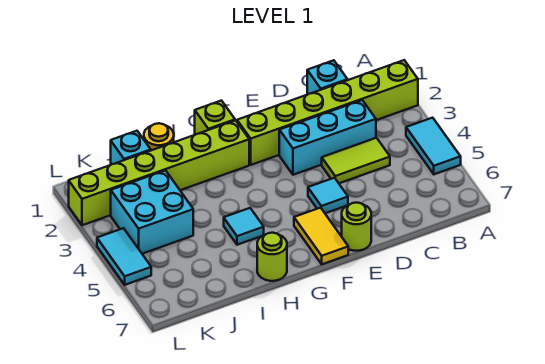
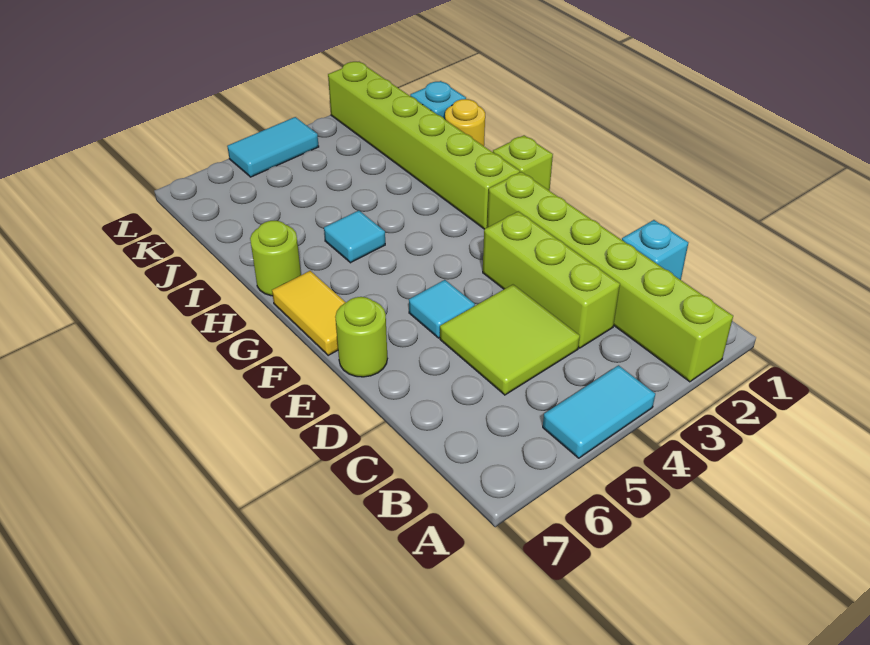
cyan 1x3 brick [279,100,376,175] -> lime 1x3 brick [483,211,620,348]
lime 1x2 tile [322,138,390,183] -> lime 2x2 tile [440,285,580,395]
yellow 1x2 tile [294,208,348,264] -> yellow 1x2 tile turned to [272,271,346,355]
cyan 2x2 brick [111,170,193,254] -> none

